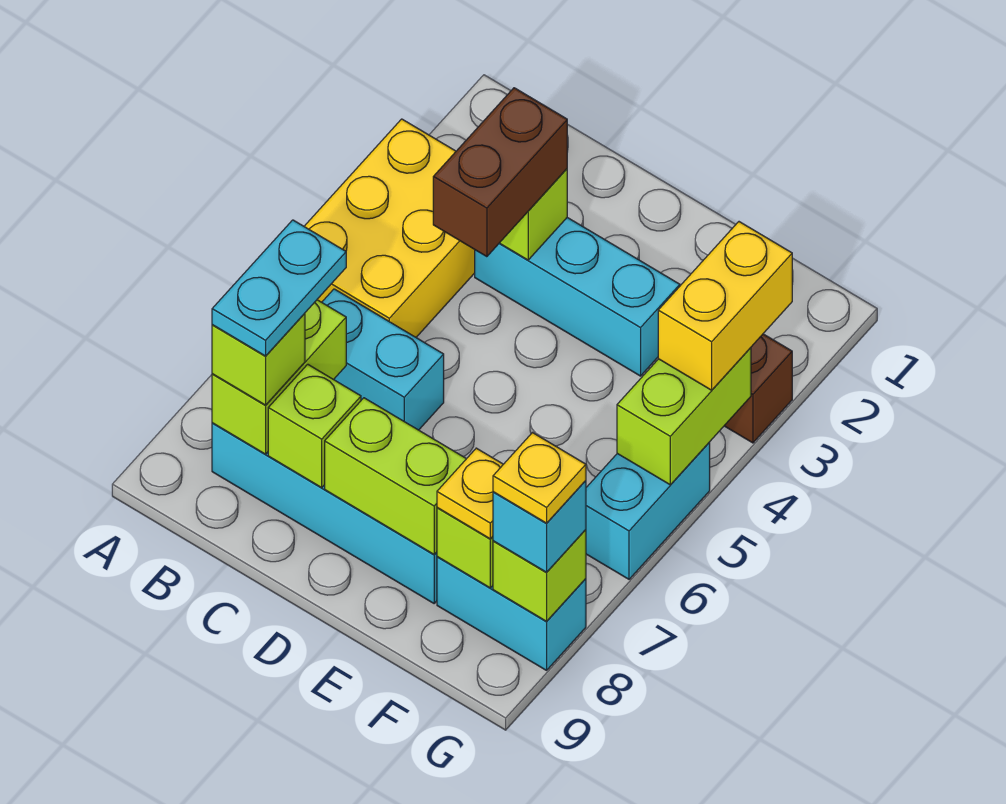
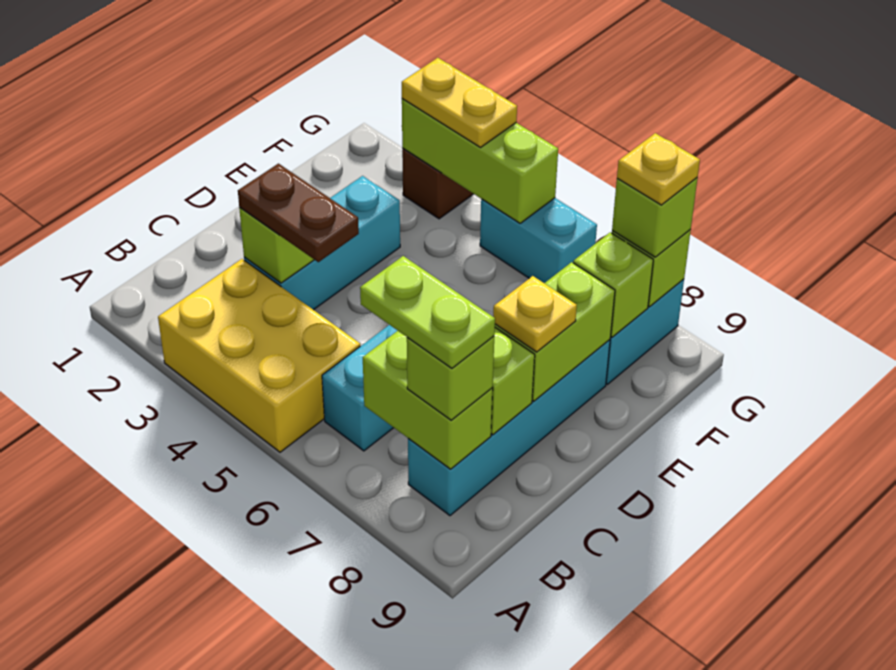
cyan 1x2 plate [212,220,346,356] -> lime 1x2 plate [360,256,495,368]
brown 1x2 brick [433,88,567,257] -> brown 1x2 plate [238,164,359,262]
yellow 1x1 plate [437,448,503,539] -> yellow 1x1 plate moved to [493,276,577,352]
yellow 1x2 brick [658,222,792,390] -> yellow 1x2 plate [402,58,517,147]
lime 1x2 brick [617,348,751,485] -> lime 1x3 brick [402,99,558,223]
cyan 1x1 brick [493,481,586,572] -> lime 1x1 brick [612,178,698,257]

